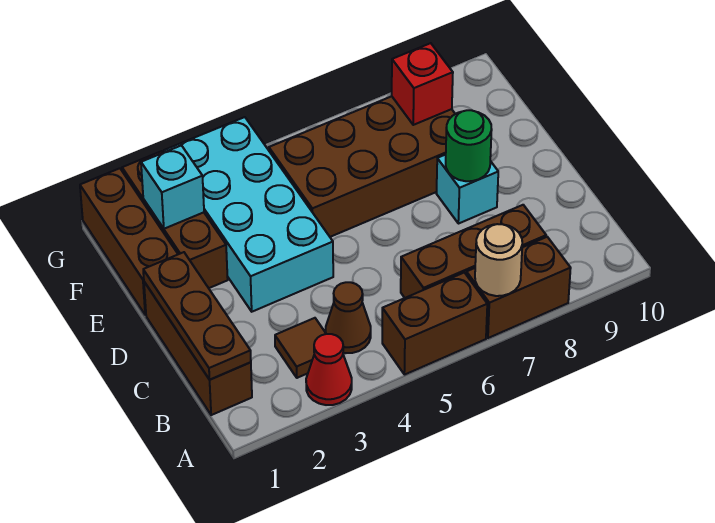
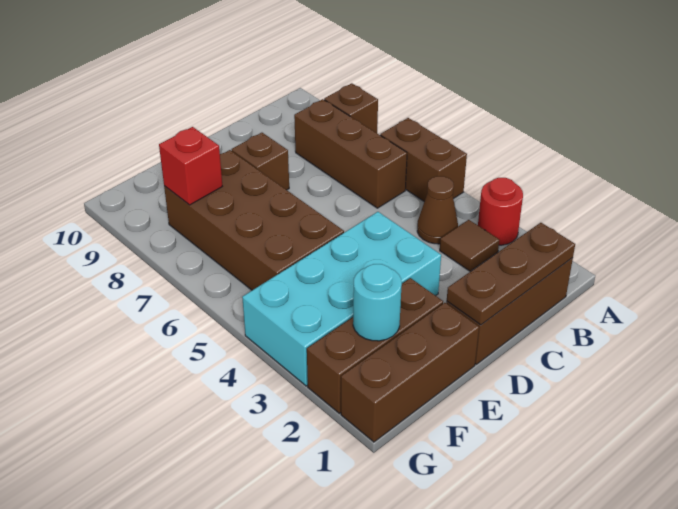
red 1x1 cone [306,334,352,405] -> red 1x1 round brick [478,178,523,245]
brown 1x2 brick [466,237,571,338] -> brown 1x1 brick [324,83,378,133]
tan 1x1 round brick [475,224,522,296] -> none
cyan 1x1 brick [436,155,498,224] -> brown 1x1 brick [232,133,289,190]
green 1x1 round brick [446,110,492,181] -> none
cyan 1x1 brick [141,145,204,229] -> cyan 1x1 round brick [353,264,402,341]

